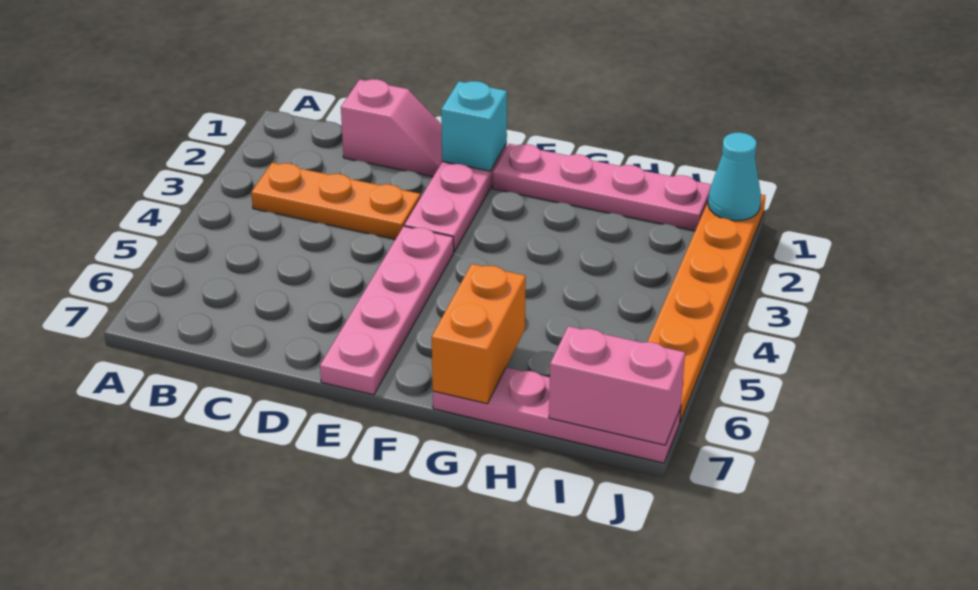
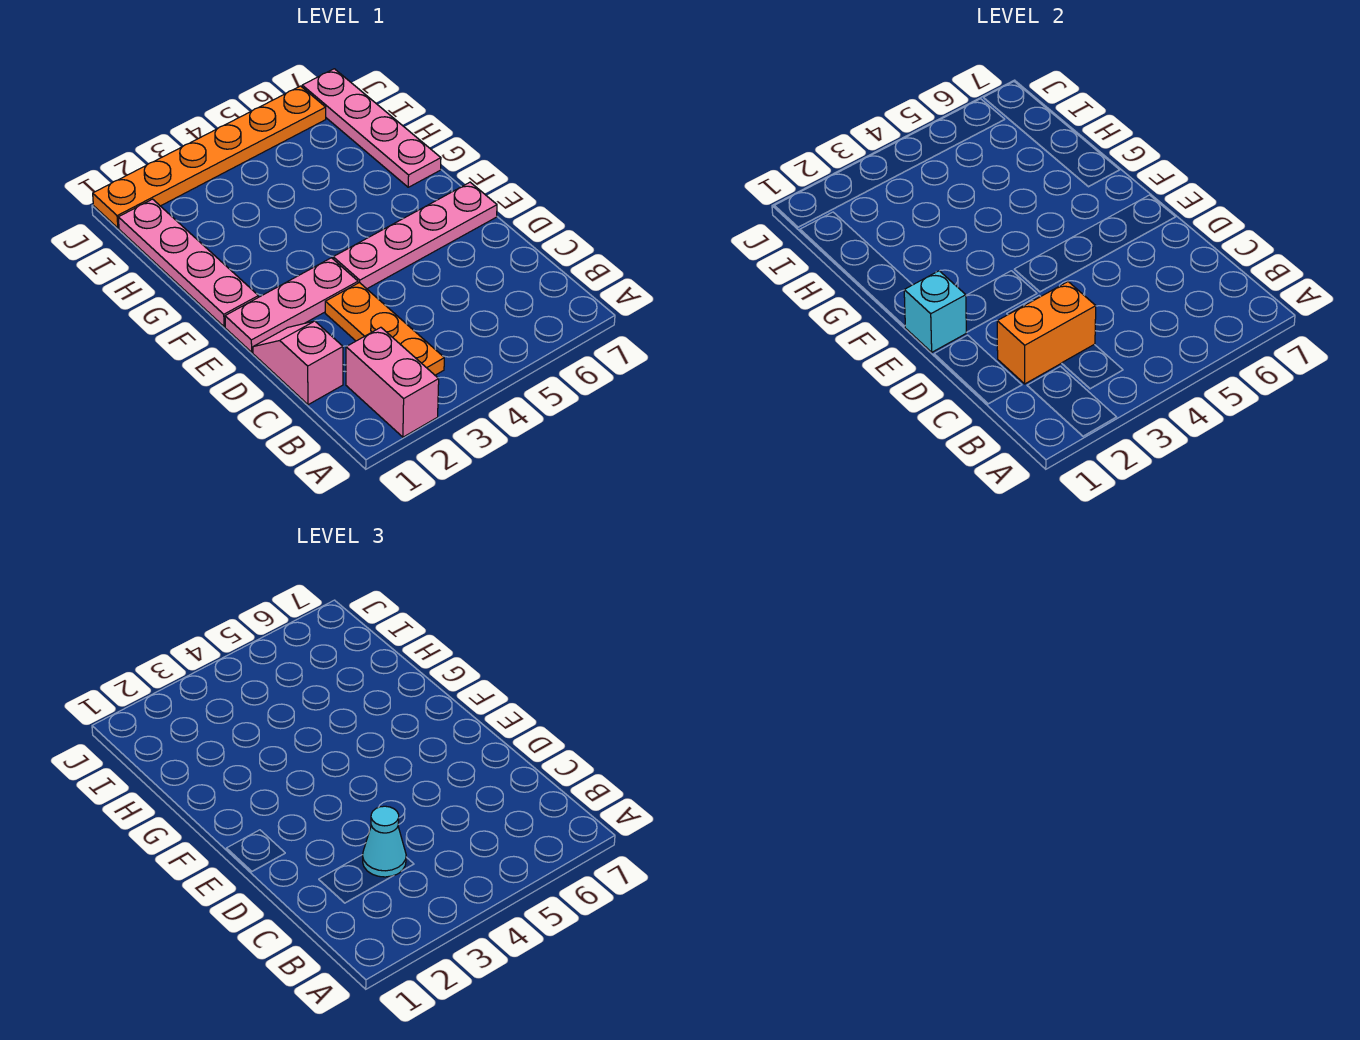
orange 1x2 brick [432,264,526,404] -> orange 1x2 brick moved to [997,282,1096,384]
pink 1x2 brick [549,326,685,445] -> pink 1x2 brick moved to [346,327,439,437]
cyan 1x1 cone [708,133,761,221] -> cyan 1x1 cone moved to [363,806,406,877]

